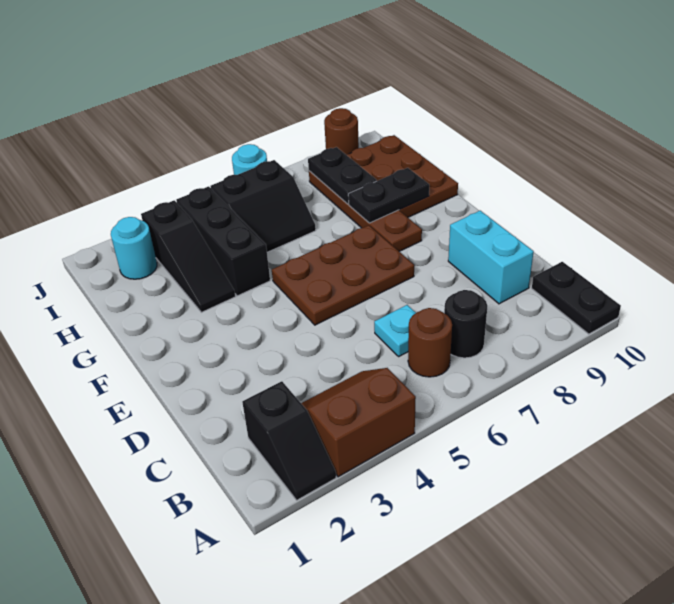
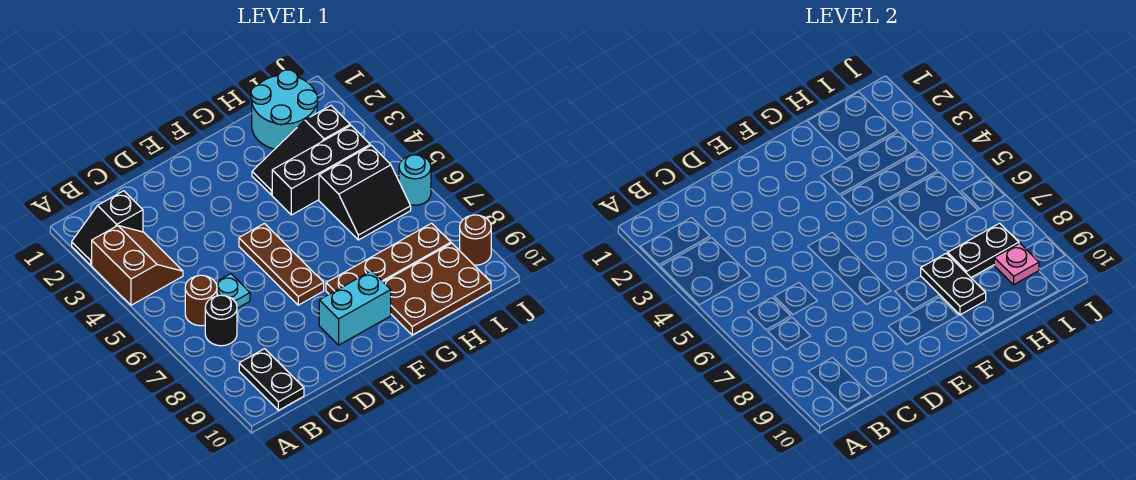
black 1x2 plate [532,262,621,334] -> black 1x2 plate turned to [239,349,304,410]
cyan 1x2 brick [448,211,534,304] -> cyan 1x2 brick moved to [319,271,391,345]
brown 2x3 plate [272,225,414,325] -> brown 1x3 plate [239,223,324,305]
black 2x2 slope [210,160,316,252] -> black 2x2 slope turned to [319,145,411,240]
cyan 1x1 round brick [111,217,157,279] -> cyan 2x2 round brick [251,70,318,149]
none -> pink 1x1 plate [994,243,1039,285]

